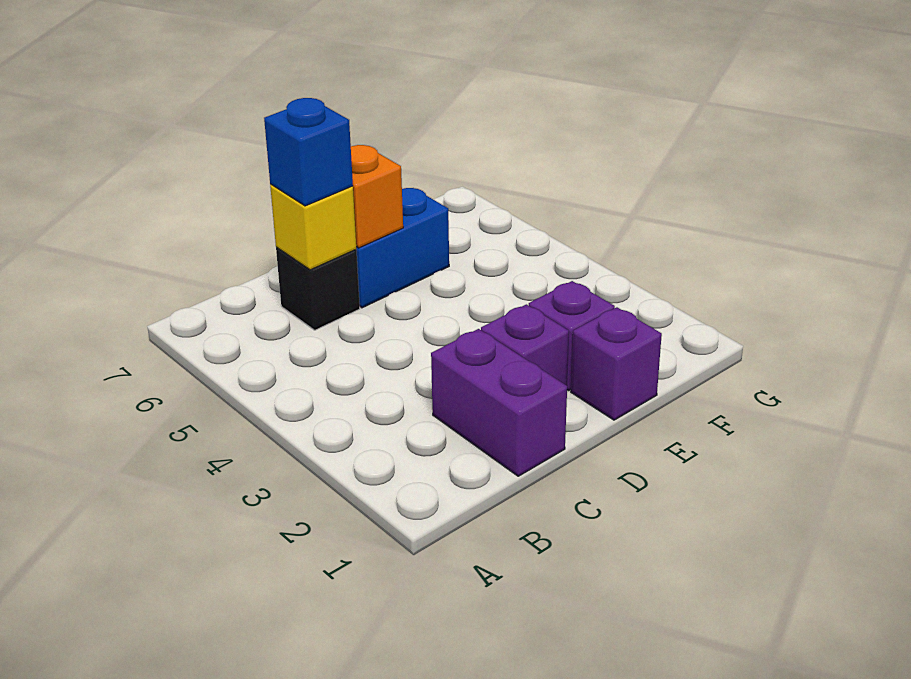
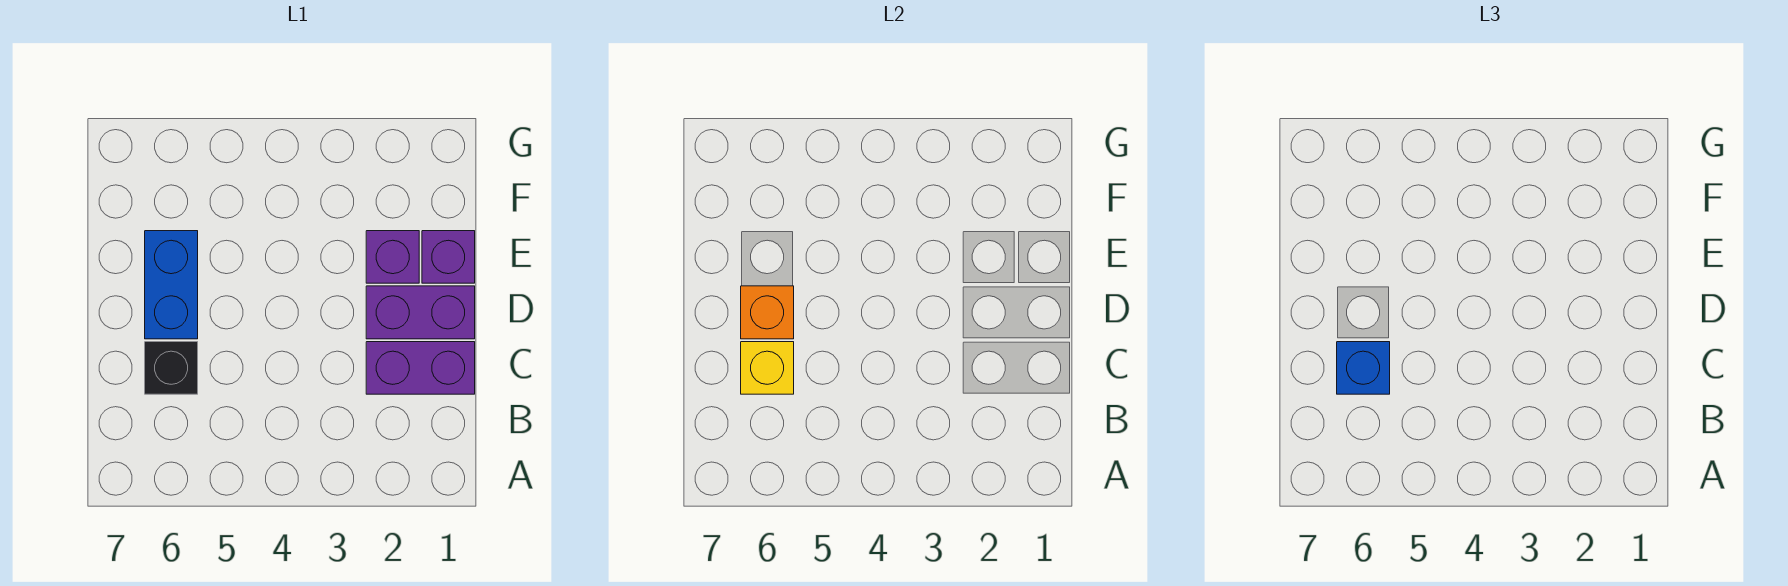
purple 1x1 brick [481,304,569,385] -> purple 1x2 brick [366,286,475,339]

